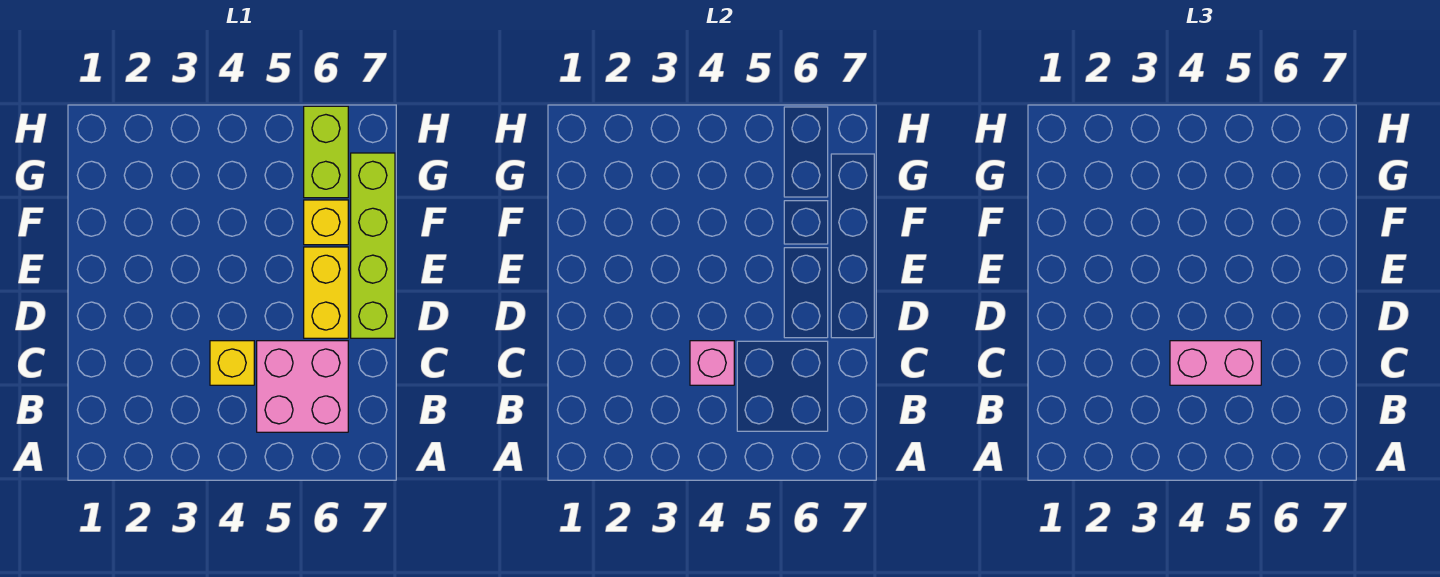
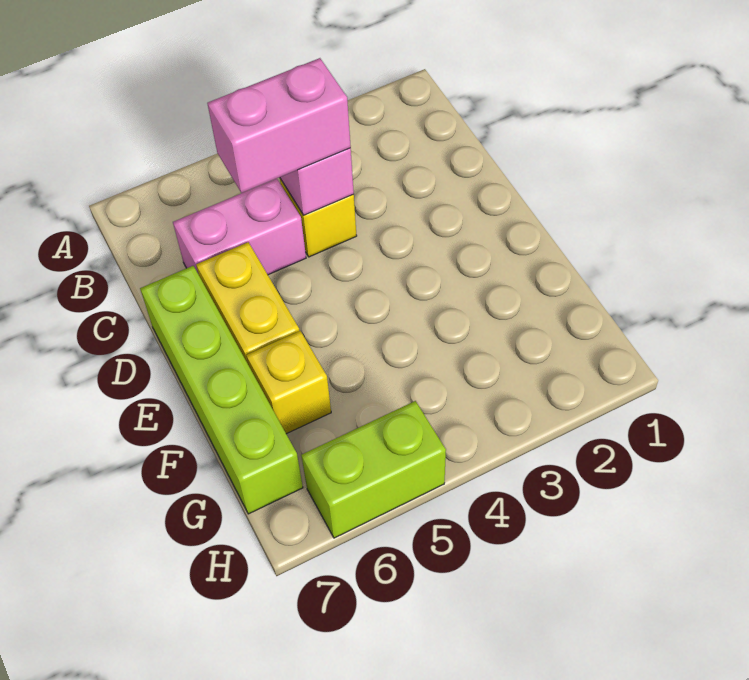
pink 2x2 brick [257,341,348,432] -> pink 1x2 brick [173,179,306,275]
lime 1x2 brick [304,106,348,198] -> lime 1x2 brick turned to [301,401,446,538]

